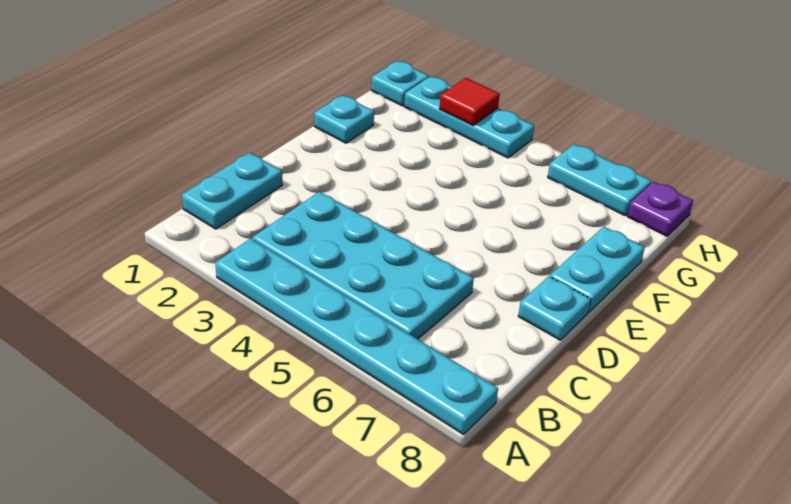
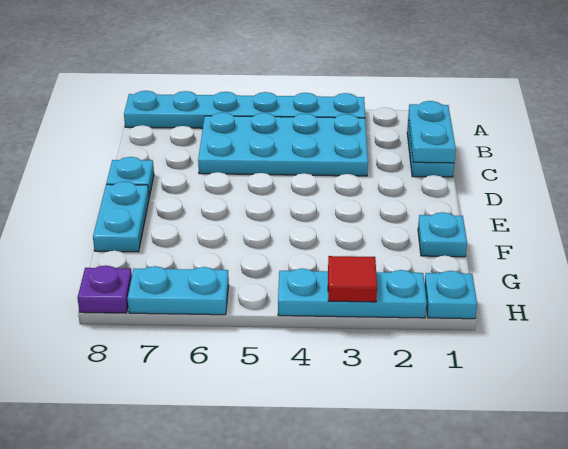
none -> cyan 1x2 plate [408,101,456,163]

